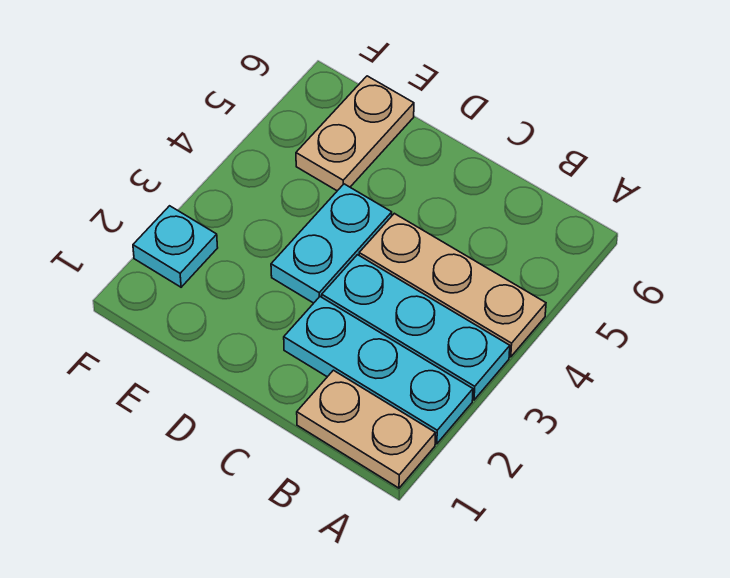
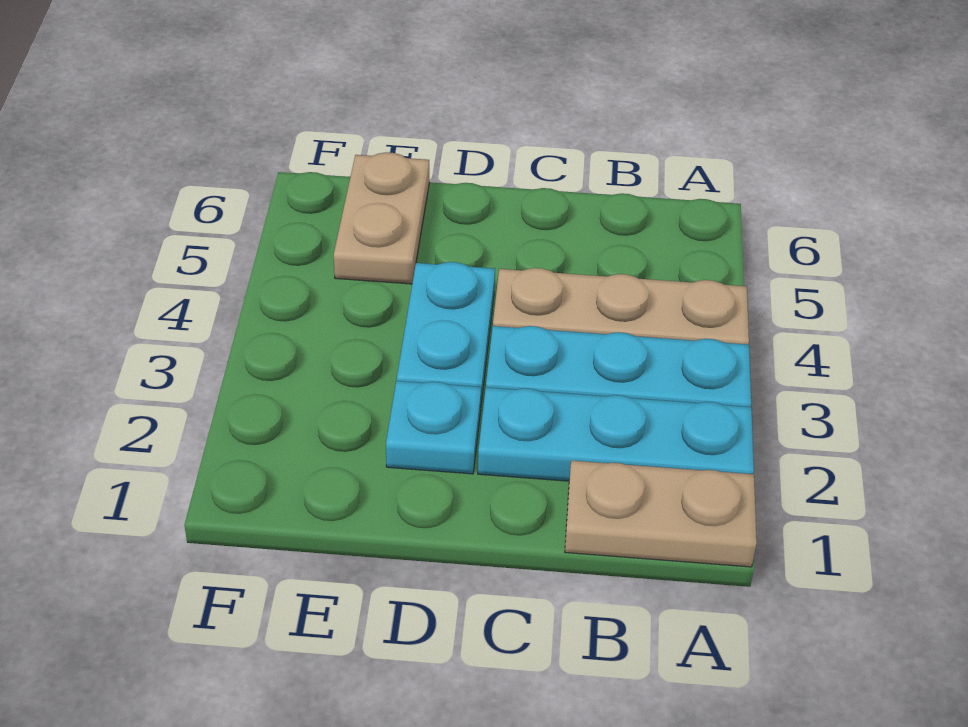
cyan 1x1 plate [133,206,218,287] -> cyan 1x1 plate moved to [386,381,481,474]

